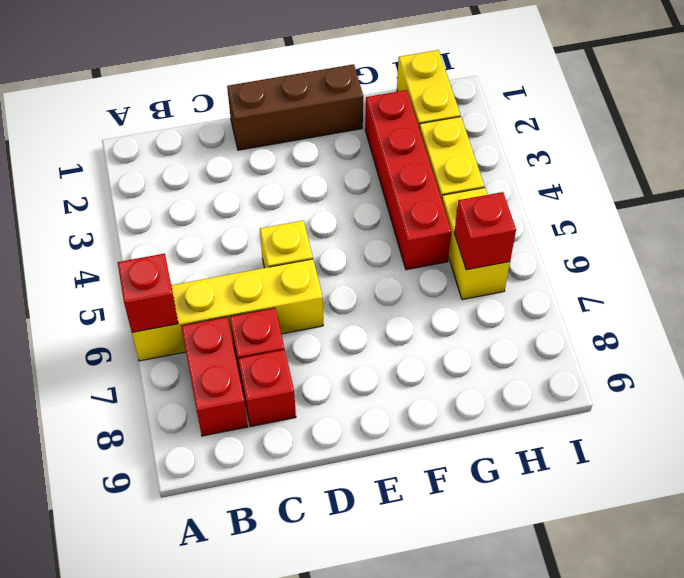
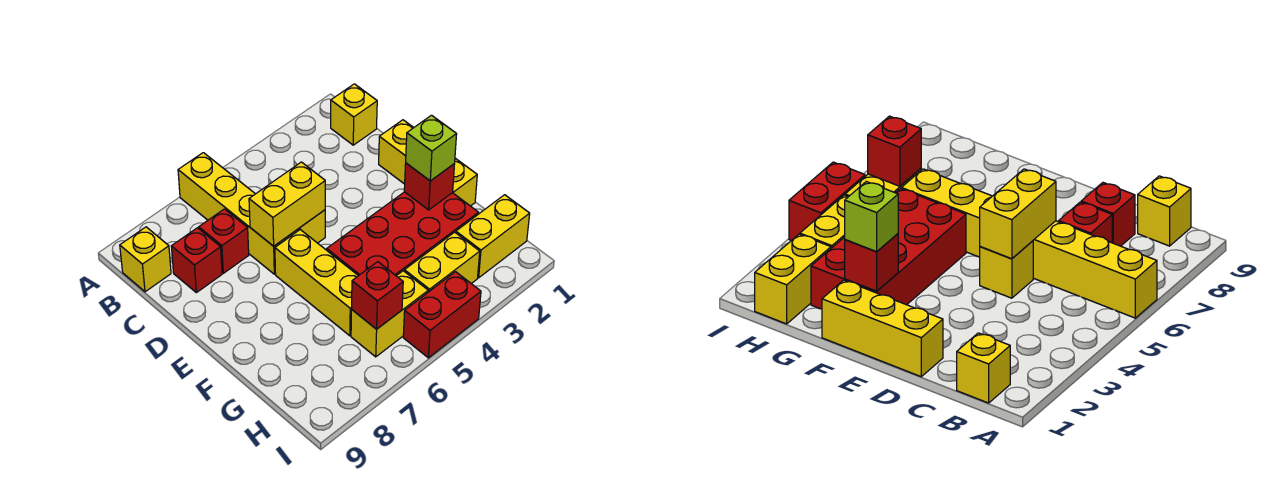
red 1x1 brick [117,254,178,332] -> red 1x1 brick moved to [404,163,455,210]
none -> yellow 1x1 brick [331,84,377,145]
red 1x2 brick [181,317,248,436] -> red 1x2 brick moved to [403,272,481,358]
none -> yellow 1x1 brick [120,227,171,292]
brown 1x3 brick [227,64,363,150] -> yellow 1x3 brick [379,120,477,206]
none -> yellow 1x2 brick [249,162,325,246]
none -> yellow 1x3 brick [275,230,358,336]
none -> lime 1x1 brick [406,115,457,181]
red 1x4 brick [365,90,451,270] -> red 2x4 brick [327,192,478,276]

